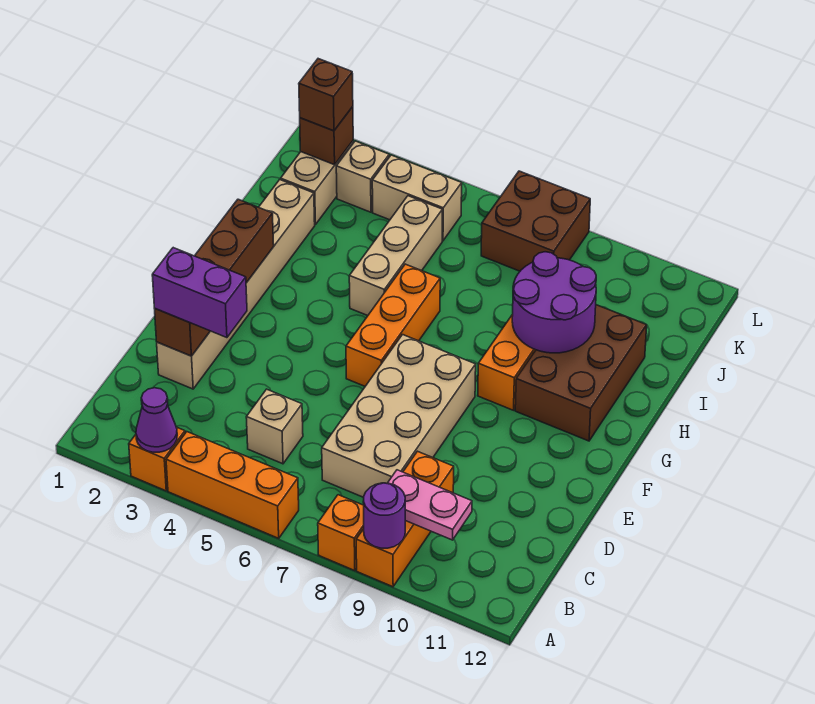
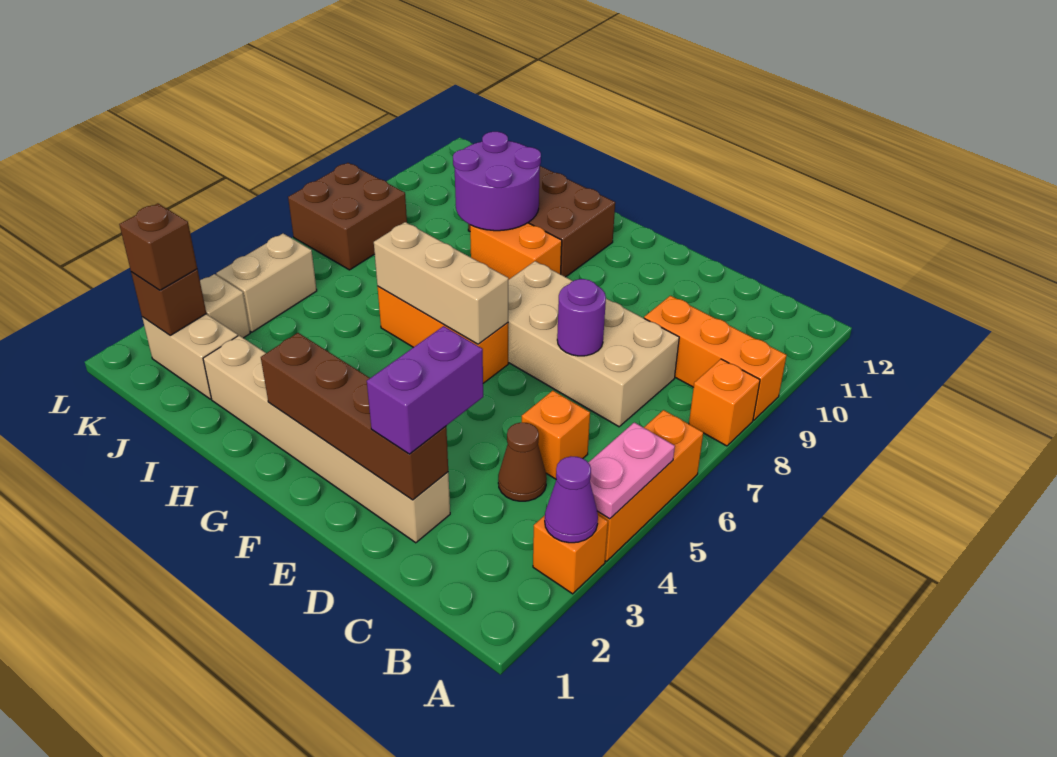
purple 1x1 round brick [363,483,405,548] -> purple 1x1 round brick moved to [557,279,606,356]
pink 1x2 plate [388,470,472,540] -> pink 1x2 plate moved to [588,422,675,519]
none -> brown 1x1 cone [498,423,547,501]
tan 1x1 brick [246,389,303,464] -> orange 1x1 brick [522,391,590,479]
tan 1x3 brick [349,196,442,316] -> tan 1x3 brick moved to [374,222,508,344]

